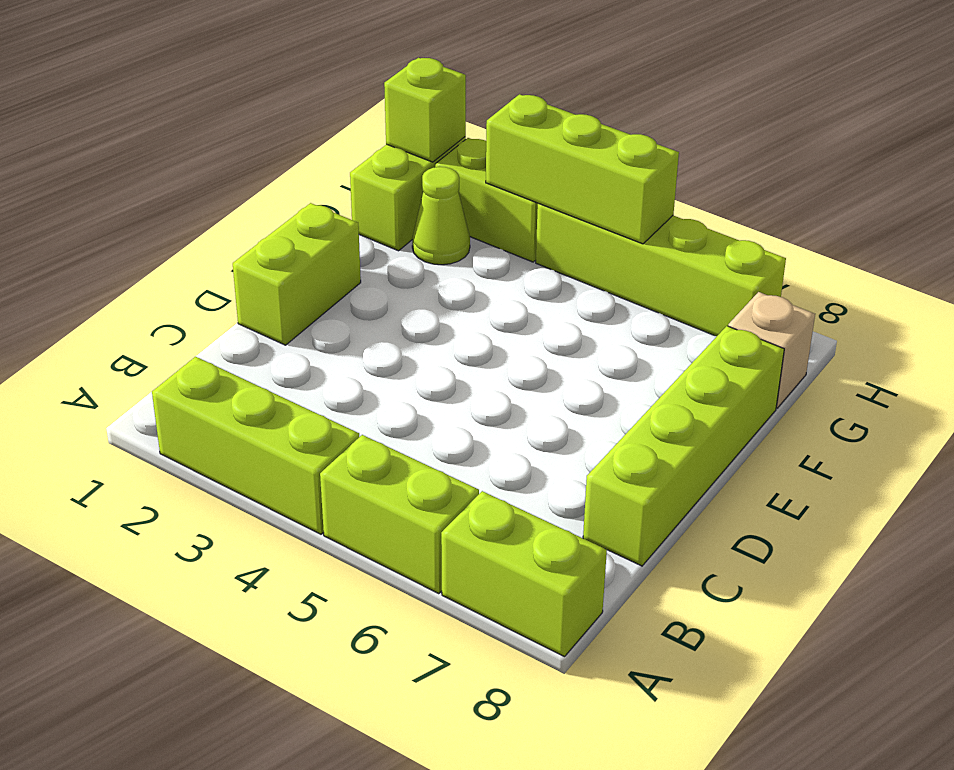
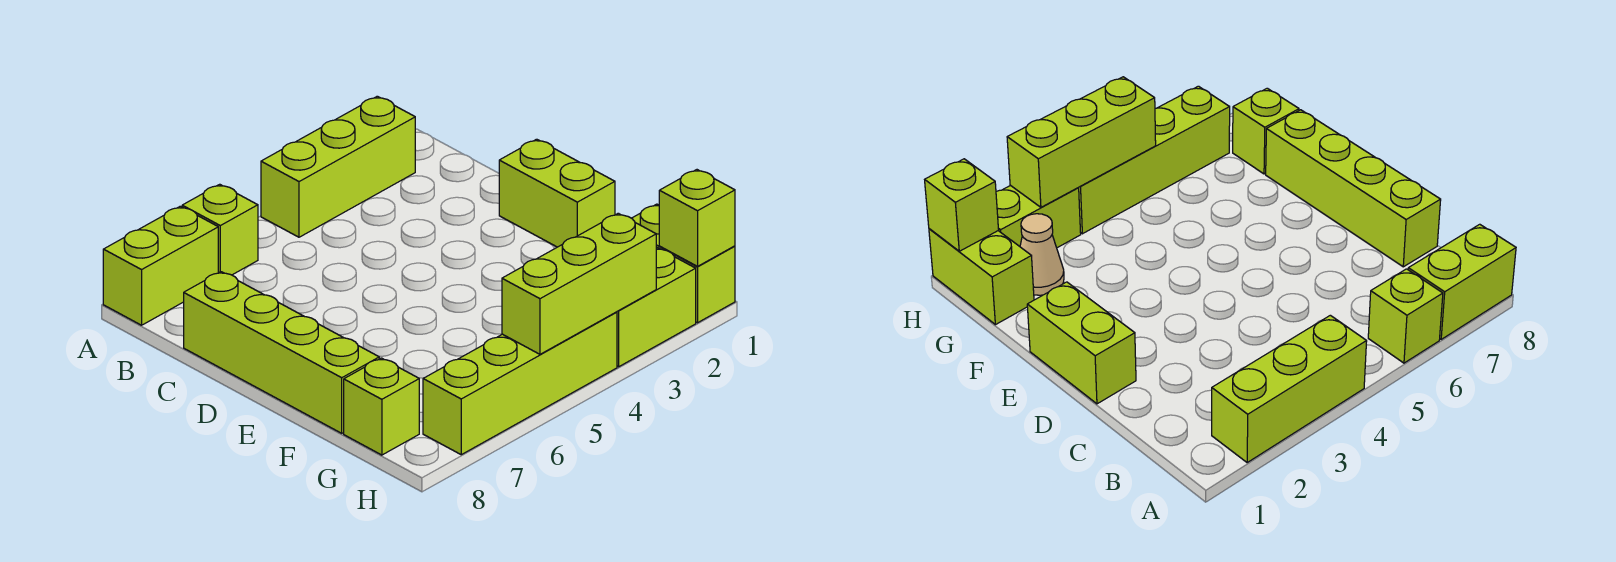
lime 1x2 brick [320,435,479,594] -> lime 1x1 brick [182,184,258,275]
lime 1x1 cone [412,167,470,265] -> tan 1x1 cone [1020,214,1064,295]
tan 1x1 brick [728,292,815,408] -> lime 1x1 brick [344,358,419,455]

